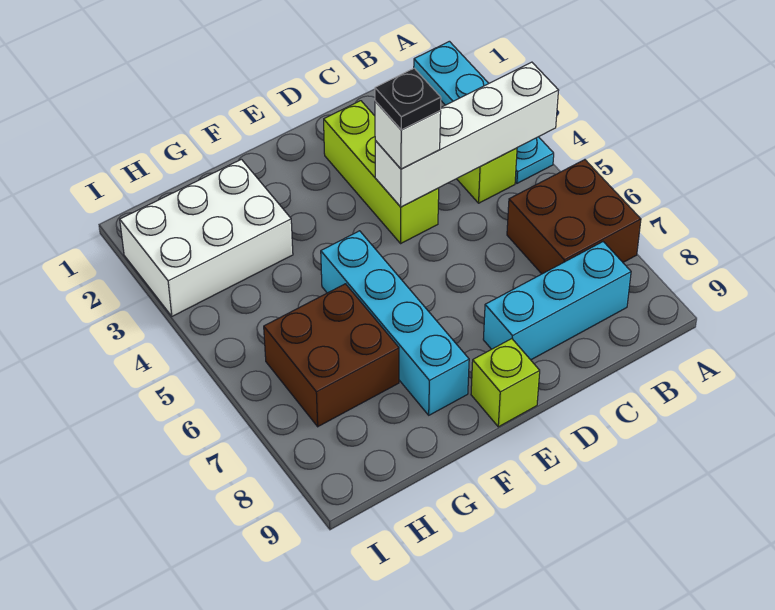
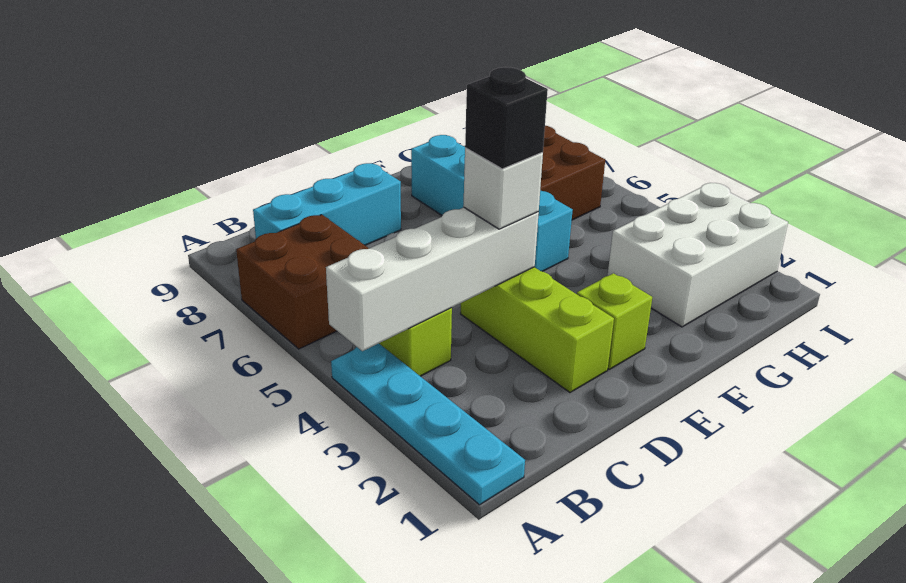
black 1x1 plate [375,68,441,130] -> black 1x1 brick [465,67,548,169]
lime 1x1 brick [471,339,540,427] -> lime 1x1 brick moved to [577,273,652,369]

